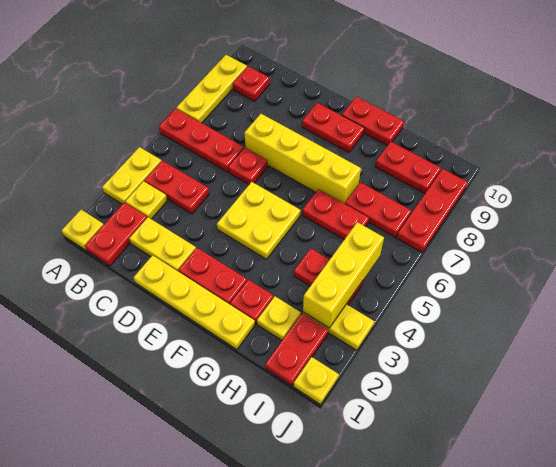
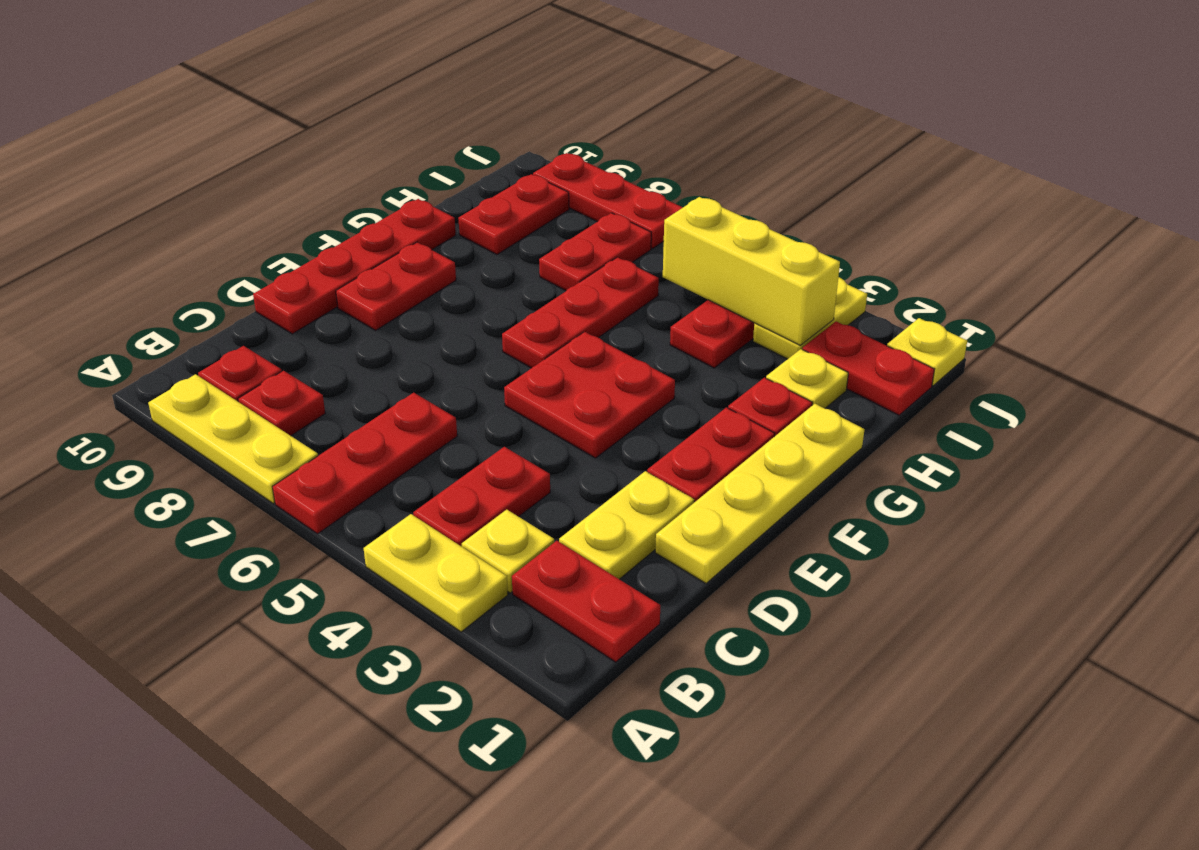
yellow 1x1 plate [61,210,104,250] -> none
red 1x1 plate [228,148,268,184] -> red 1x1 plate moved to [238,371,325,436]
yellow 1x4 brick [244,114,361,204] -> none
yellow 2x2 plate [217,182,301,259] -> red 2x2 plate [504,332,675,458]
red 1x2 plate [342,97,404,146] -> red 1x4 plate [253,199,456,334]
red 1x2 plate [302,189,369,240] -> red 1x3 plate [502,257,659,368]

